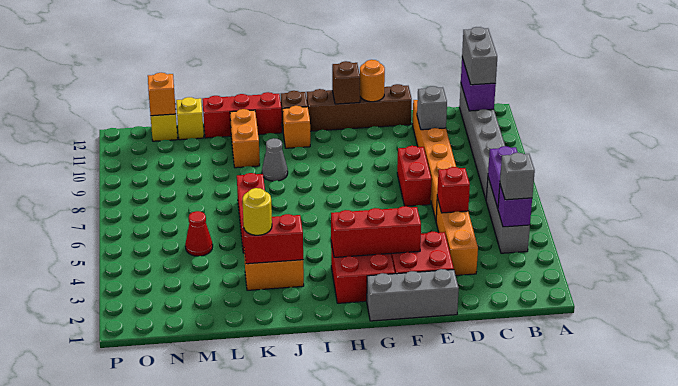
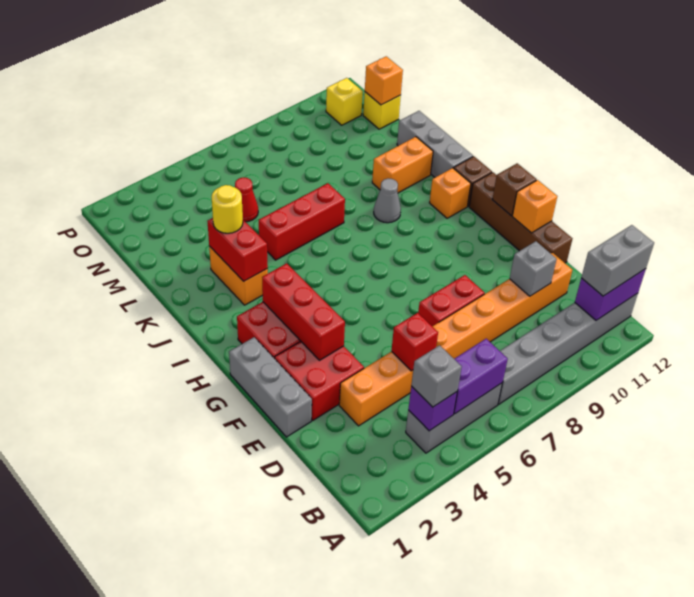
orange 1x1 round brick [360,60,385,102] -> orange 1x1 brick [512,180,557,233]
red 1x3 brick [202,92,282,138] -> grey 1x3 brick [397,111,473,177]
yellow 1x1 brick [176,97,204,140] -> yellow 1x1 brick moved to [326,78,363,125]

